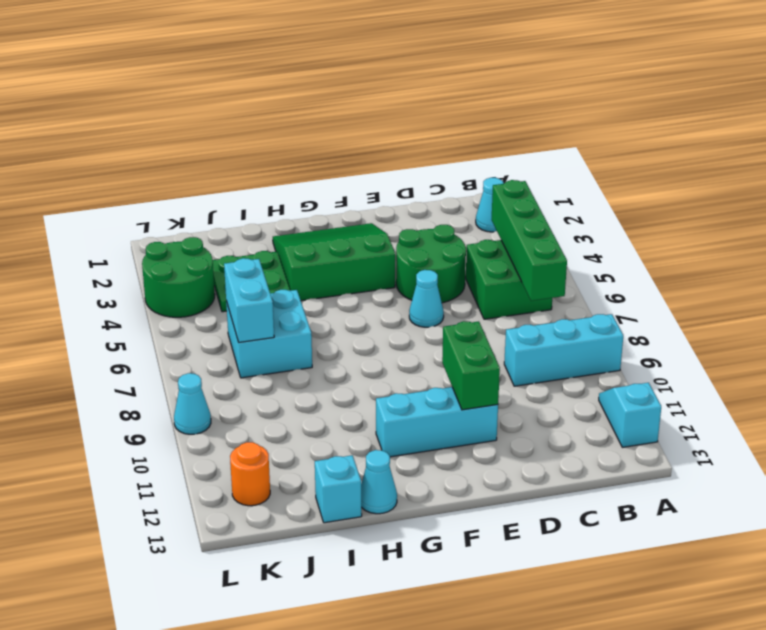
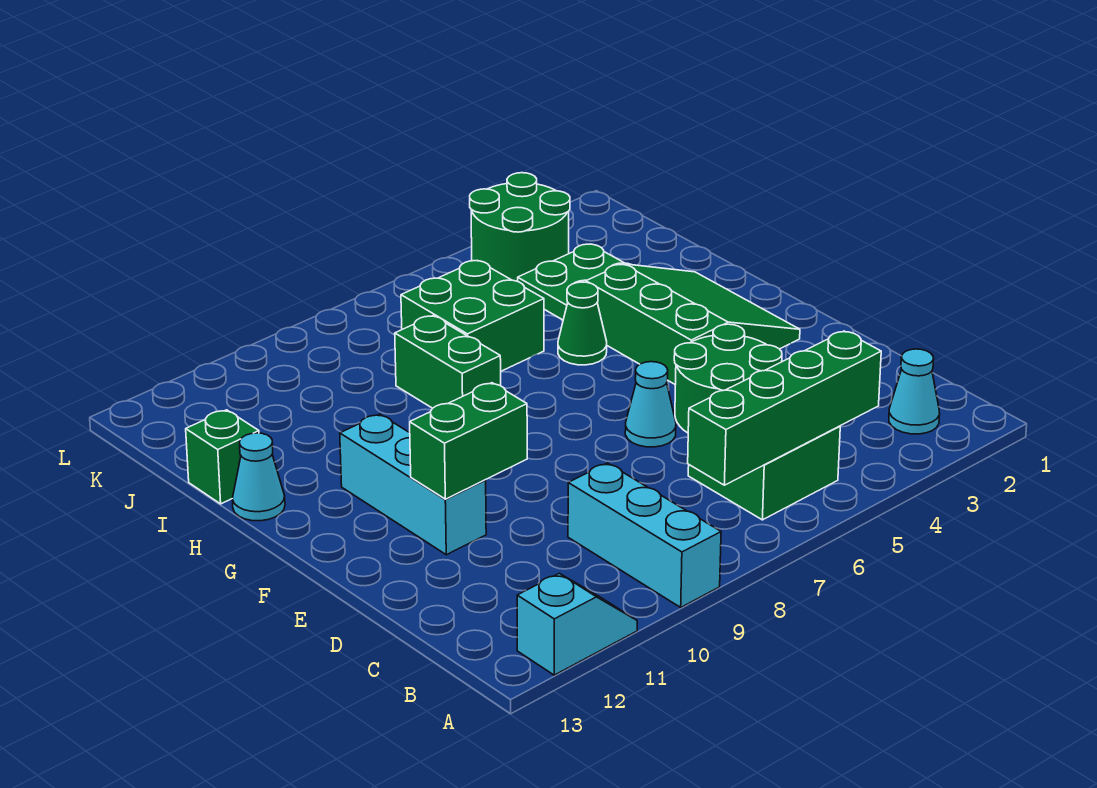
none -> green 1x1 cone [558,282,607,365]
none -> green 1x2 brick [395,316,501,408]
cyan 2x2 brick [226,290,312,378] -> green 2x2 brick [401,261,544,371]
cyan 1x1 brick [315,455,362,523] -> green 1x1 brick [186,410,259,504]
cyan 1x2 brick [224,258,274,342] -> none
orange 1x1 round brick [230,442,270,506] -> none
cyan 1x1 cone [174,373,211,434] -> none

